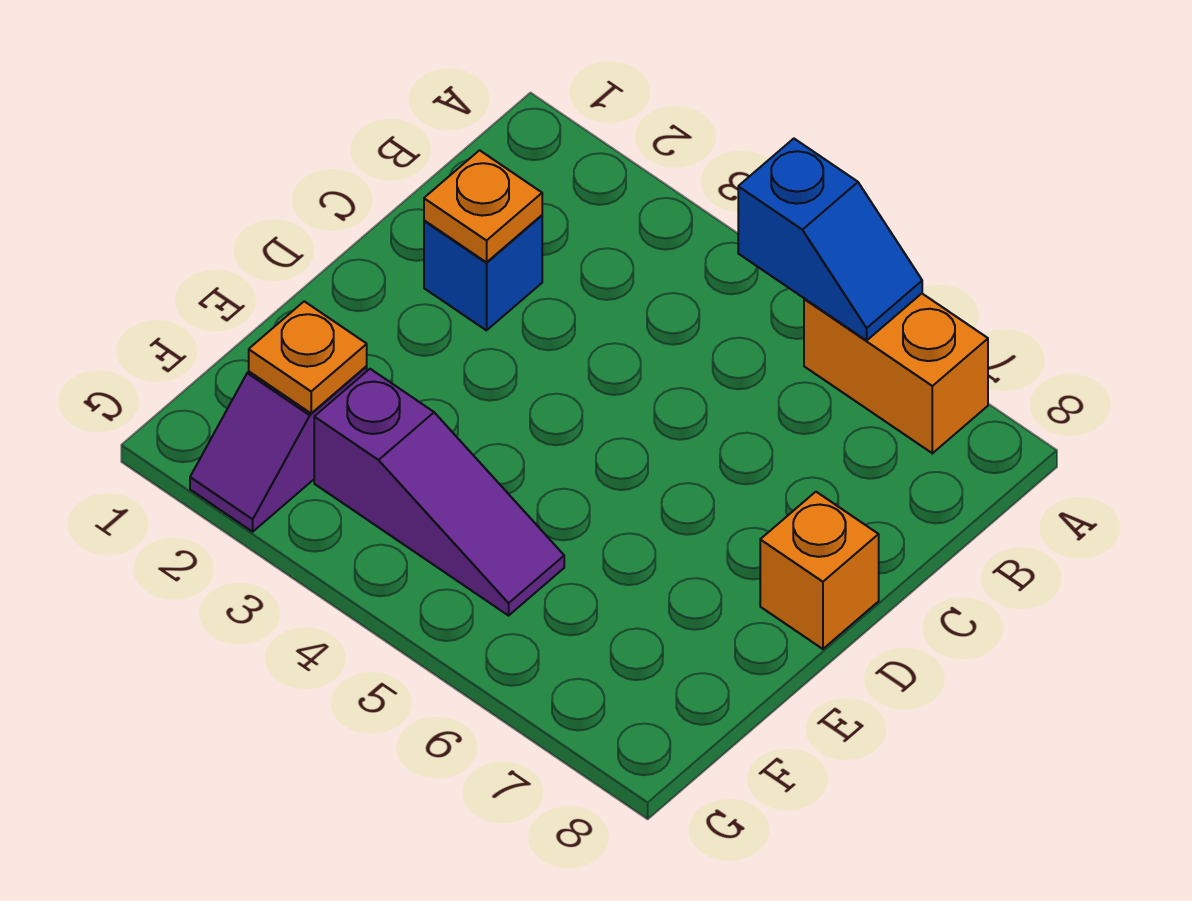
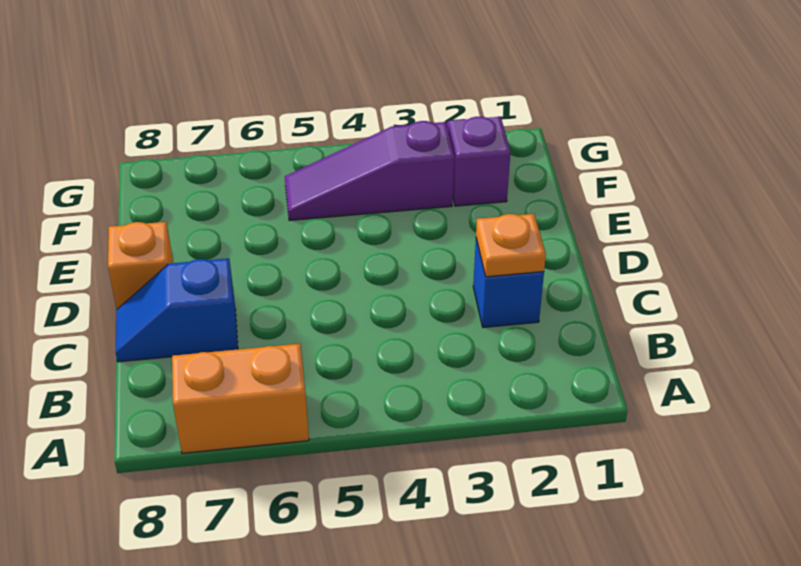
blue 1x2 slope [738,139,922,340] -> blue 1x2 slope moved to [116,258,238,362]
orange 1x1 plate [249,301,367,413] -> none

